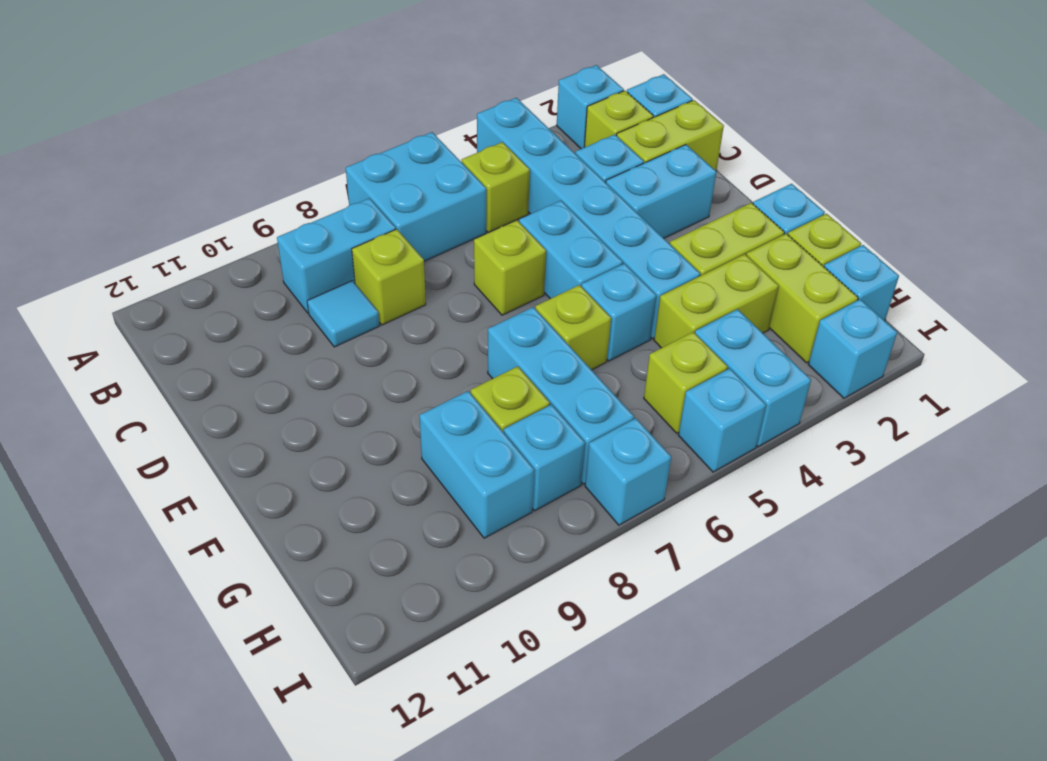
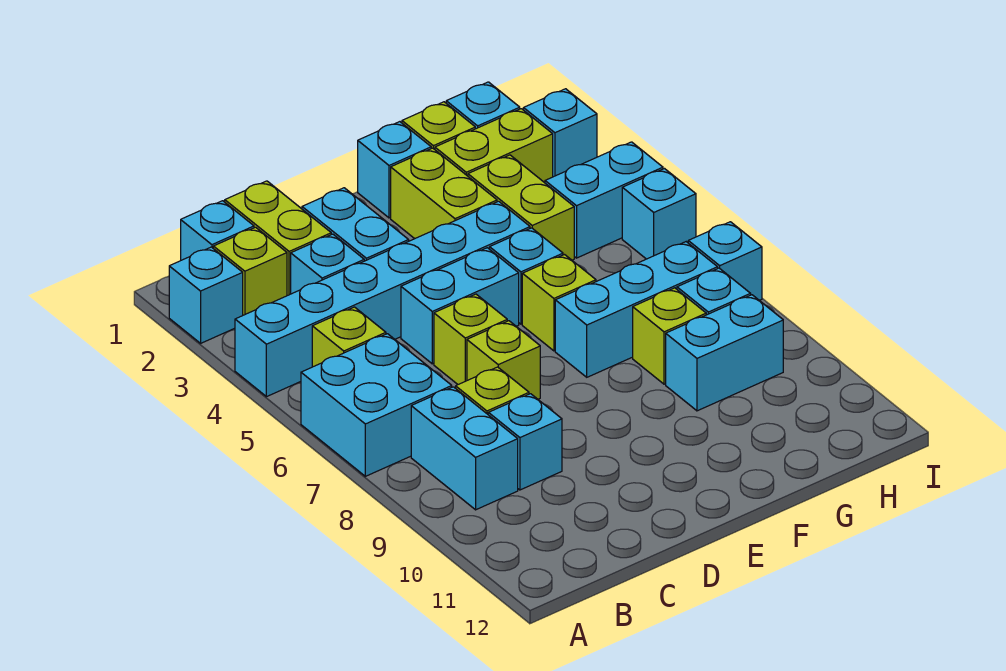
cyan 1x1 tile [307,281,379,347] -> cyan 1x1 brick [488,394,562,490]
lime 1x1 brick [644,332,728,433] -> lime 1x1 brick moved to [467,321,540,399]

